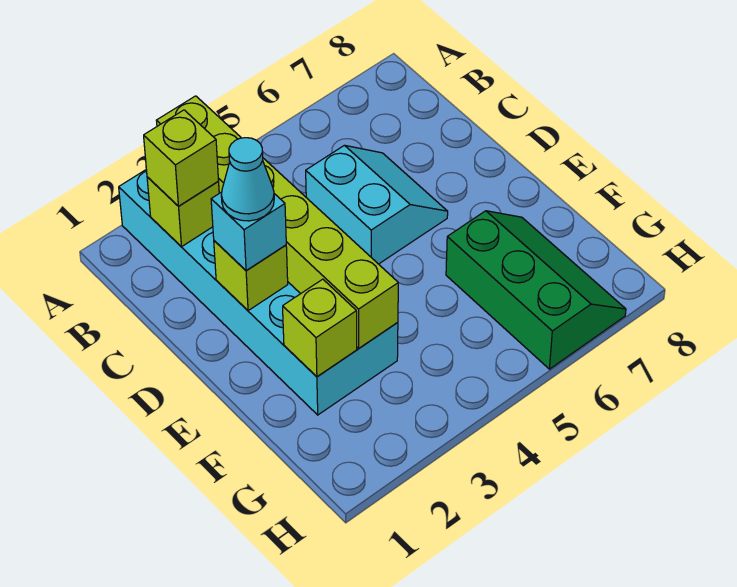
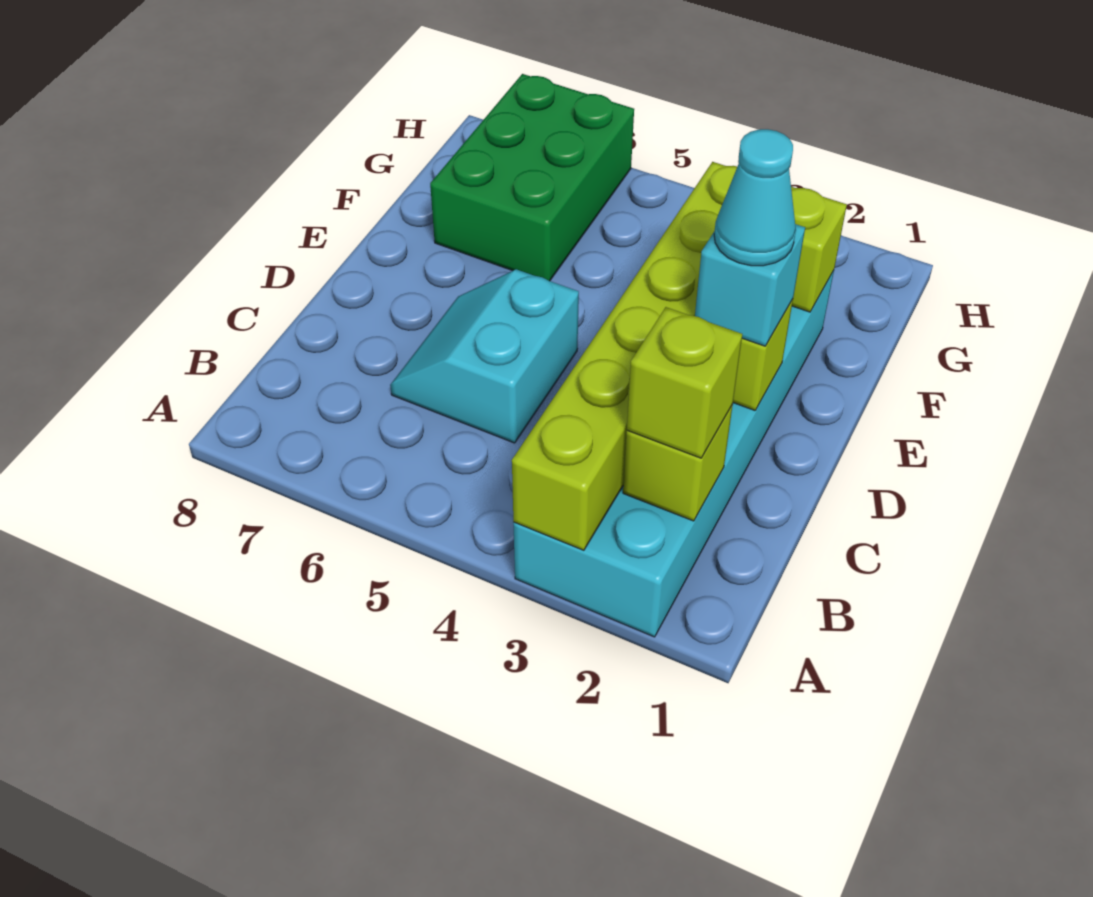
green 2x3 slope [446,211,626,369] -> green 2x3 brick [430,74,634,281]

